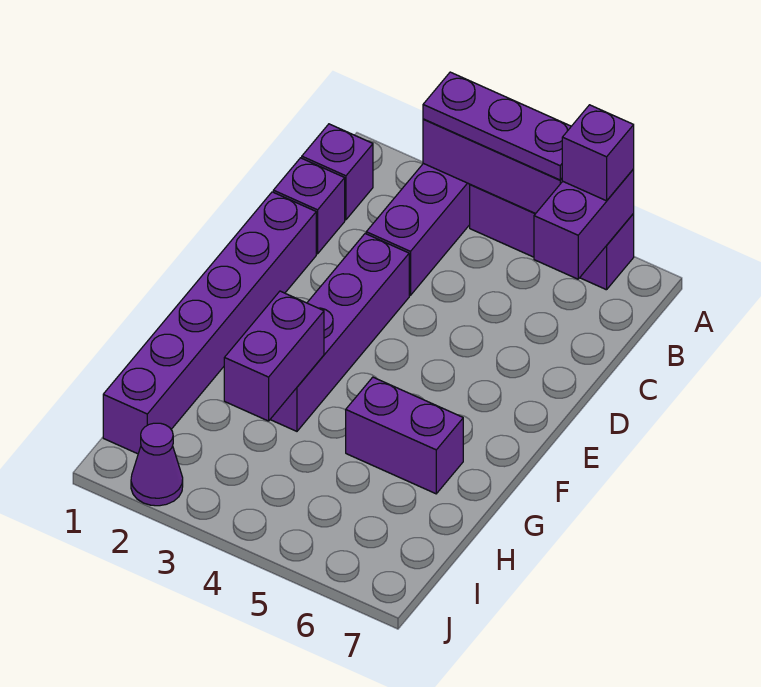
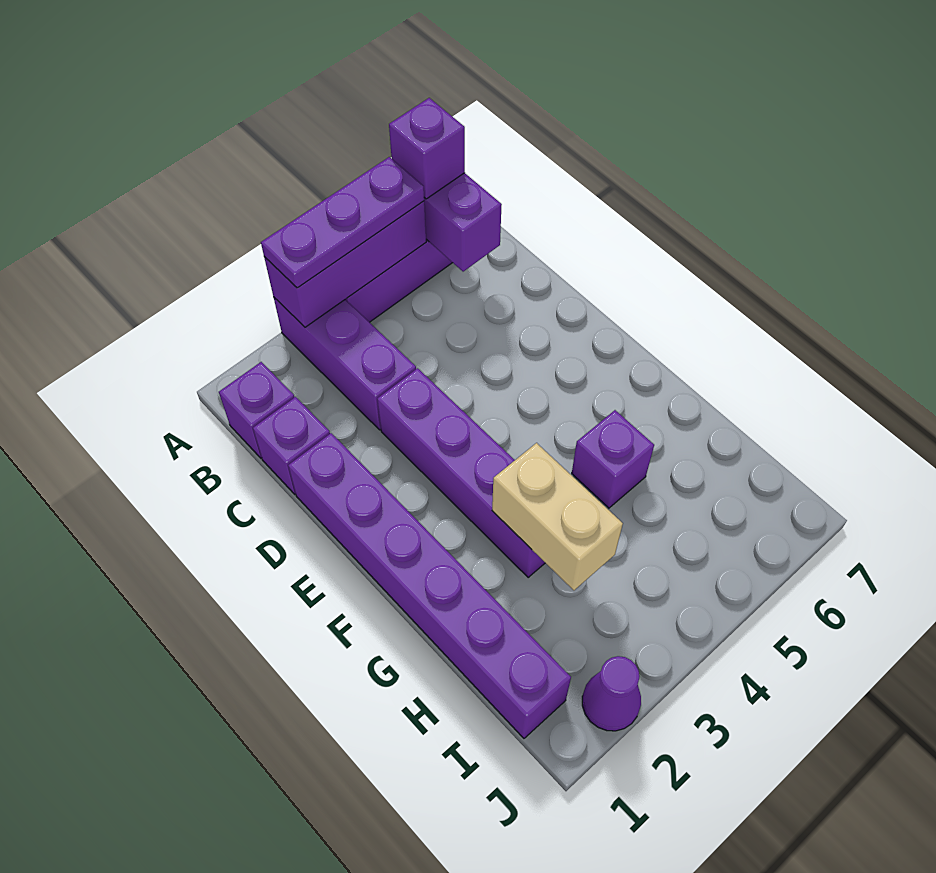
purple 1x2 brick [224,291,324,421] -> tan 1x2 brick [492,443,623,590]
purple 1x2 brick [346,377,463,494] -> purple 1x1 brick [572,410,654,508]

